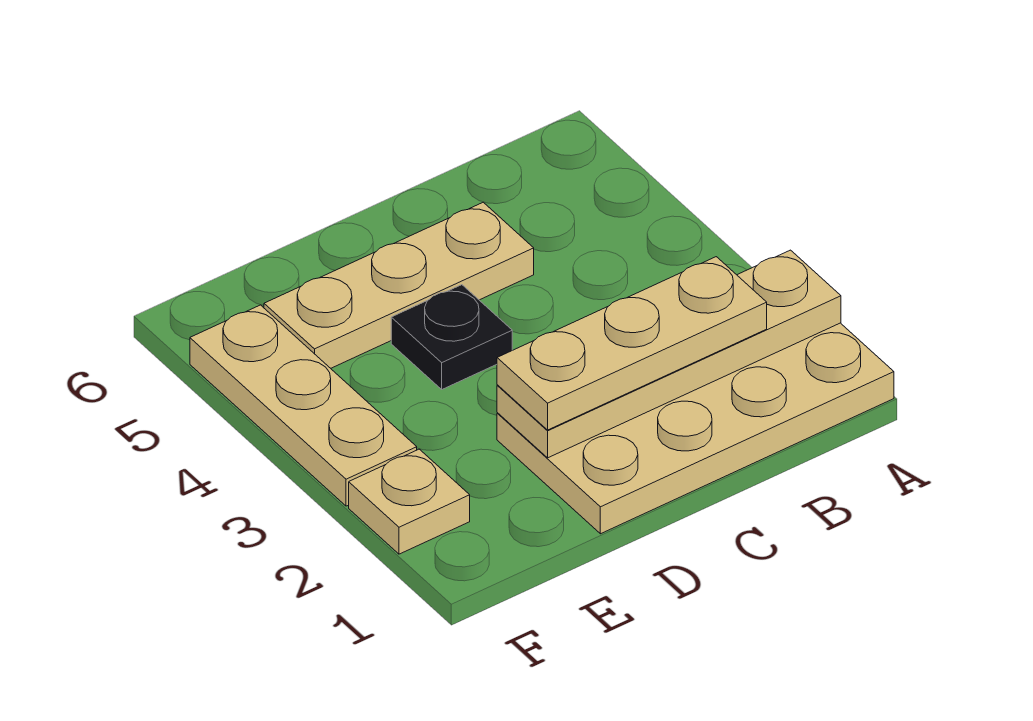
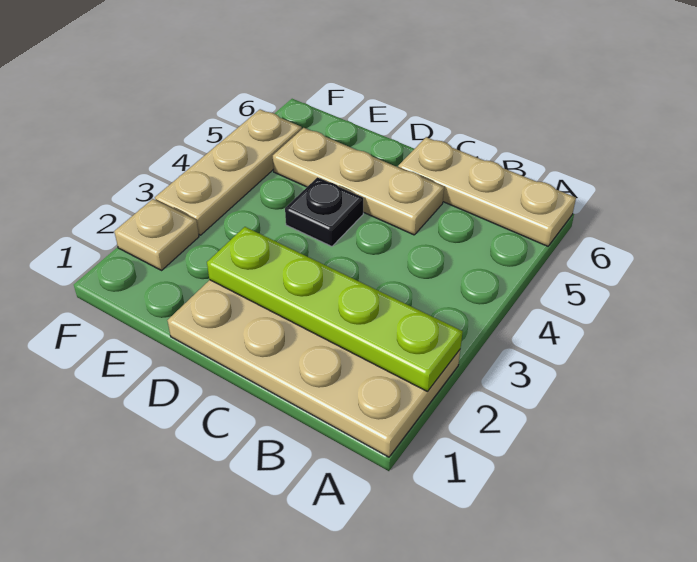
tan 1x4 plate [497,250,841,458] -> lime 1x4 plate [207,227,463,392]
tan 1x3 plate [497,257,767,430] -> tan 1x3 plate moved to [398,137,576,246]

